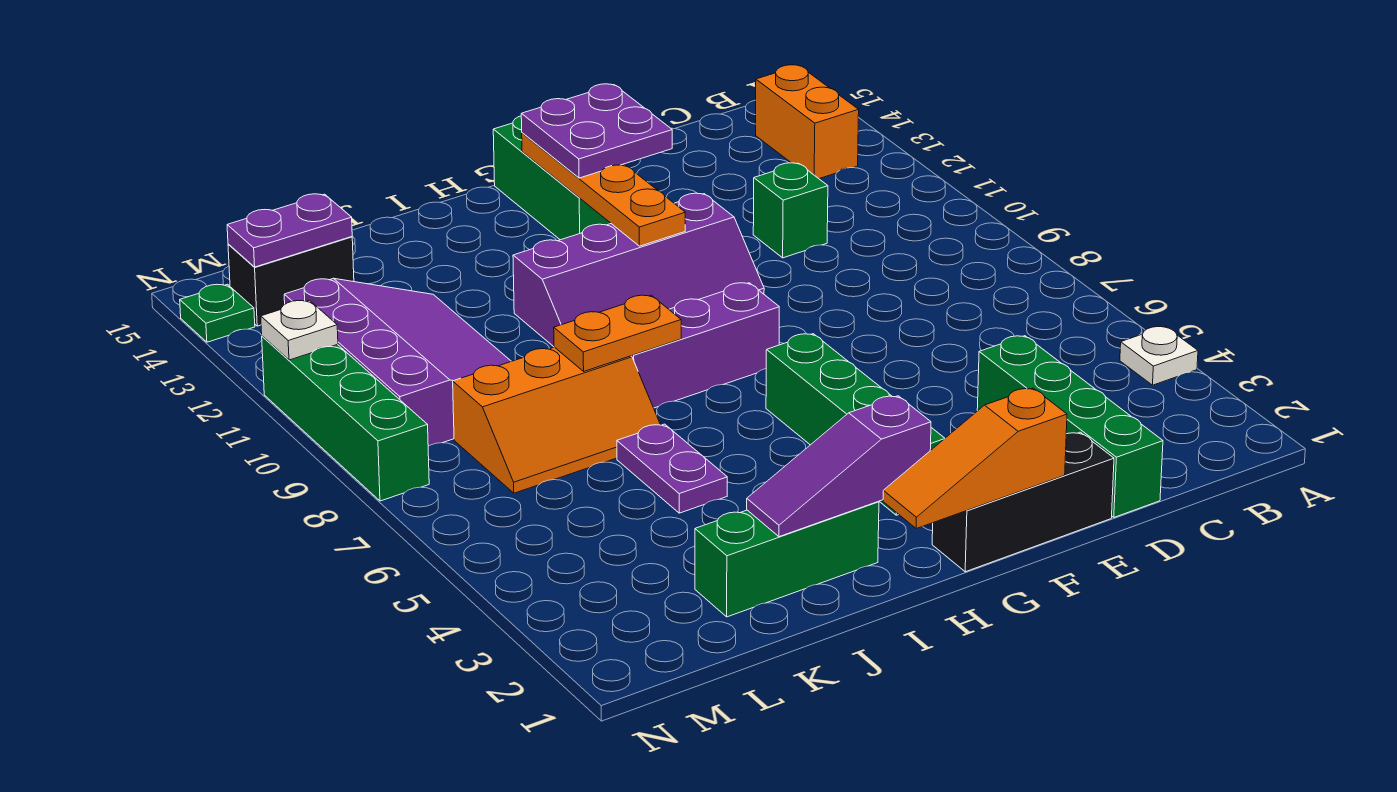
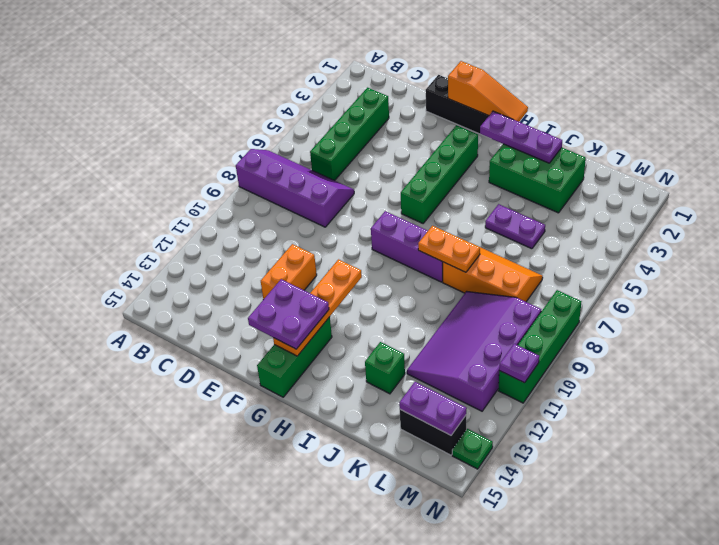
white 1x1 plate [1120,326,1198,385] -> none
orange 1x2 brick [756,65,859,179] -> orange 1x2 brick moved to [261,244,317,300]
green 1x4 brick [977,336,1163,517] -> green 1x4 brick moved to [310,88,389,181]
green 1x1 brick [753,163,828,258] -> green 1x1 brick moved to [365,342,405,394]
purple 2x4 slope [513,193,764,347] -> purple 2x4 slope moved to [236,149,354,227]
purple 1x3 slope [747,396,931,537] -> purple 1x3 plate [480,111,562,163]
green 1x3 brick [695,501,879,617] -> green 2x3 brick [489,144,586,213]
purple 1x2 plate [617,424,727,513] -> purple 1x2 plate turned to [485,204,545,249]
white 1x1 plate [261,300,338,360] -> purple 1x1 plate [499,344,539,383]

